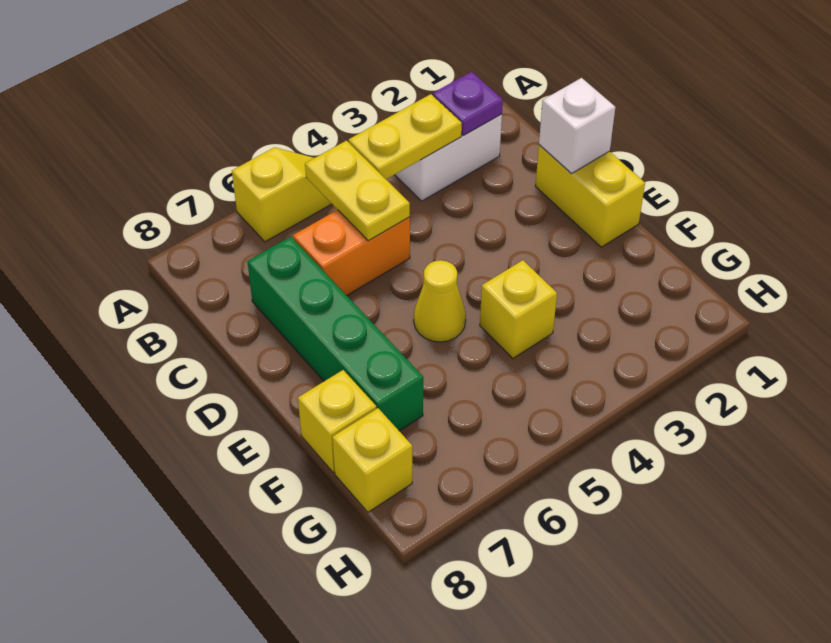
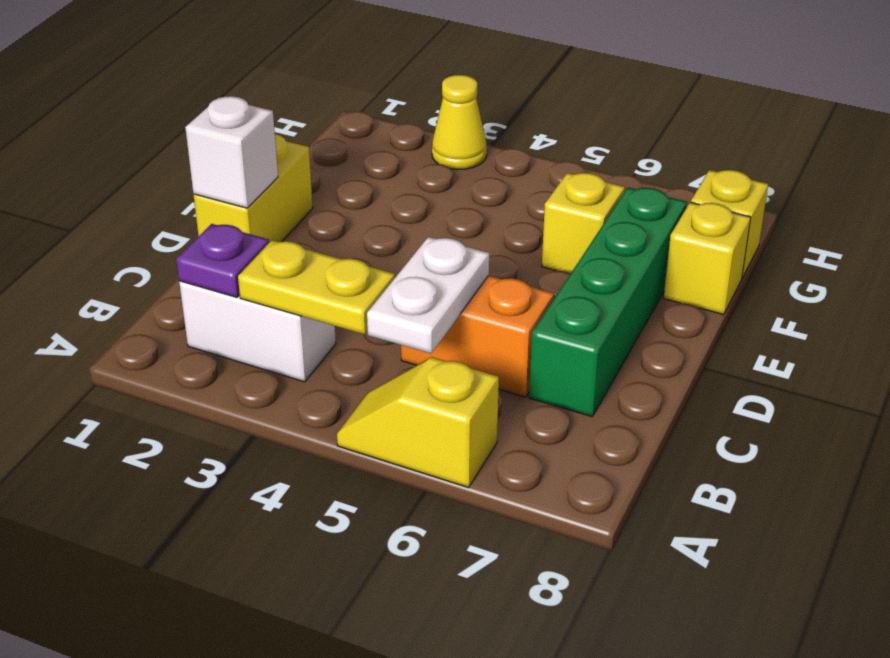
yellow 1x2 plate [305,141,410,241] -> white 1x2 plate [367,237,489,353]
yellow 1x1 cone [414,260,466,342] -> yellow 1x1 cone moved to [432,75,487,169]
yellow 1x1 brick [480,260,557,358] -> yellow 1x1 brick moved to [542,173,625,274]

